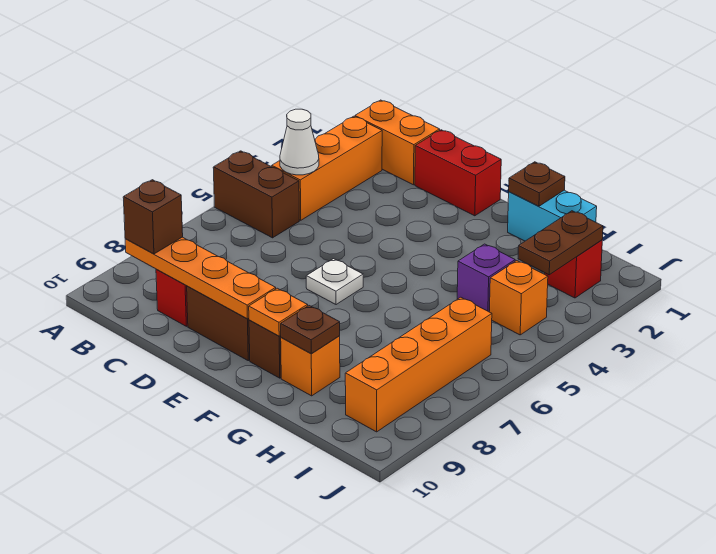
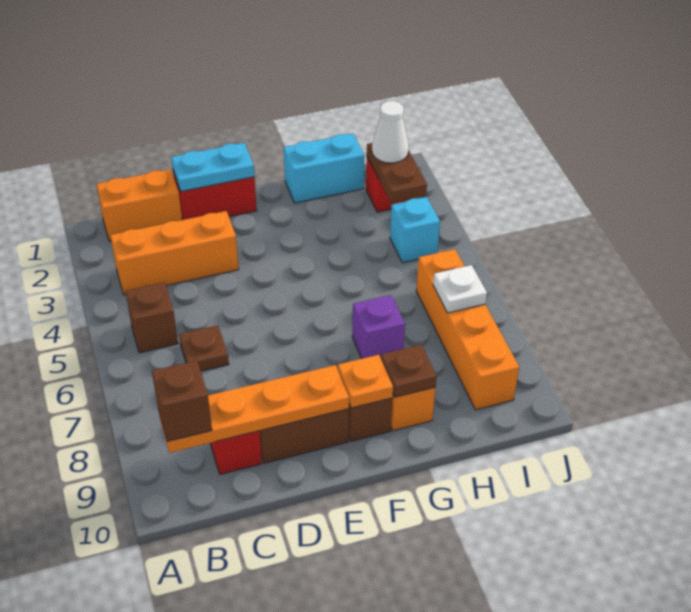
brown 1x2 brick [213,151,299,238] -> brown 1x1 brick [125,282,178,353]
orange 1x3 brick [272,116,382,220] -> orange 1x3 brick turned to [110,211,239,295]
white 1x1 cone [280,109,319,175] -> white 1x1 cone moved to [372,101,409,163]
none -> cyan 1x2 plate [171,143,254,191]
white 1x1 plate [306,259,363,305] -> white 1x1 plate moved to [433,265,487,313]
brown 1x1 plate [509,162,565,206] -> brown 1x1 plate moved to [179,325,229,371]
purple 1x1 brick [457,244,515,312] -> purple 1x1 brick moved to [352,295,405,359]
orange 1x1 brick [489,261,548,335] -> cyan 1x1 brick [390,197,440,263]

